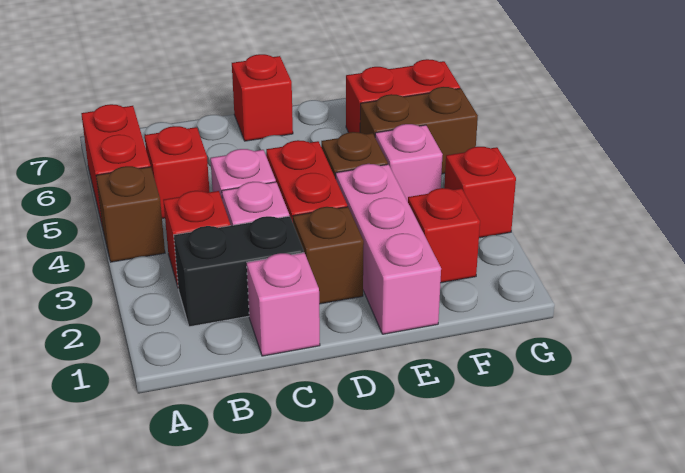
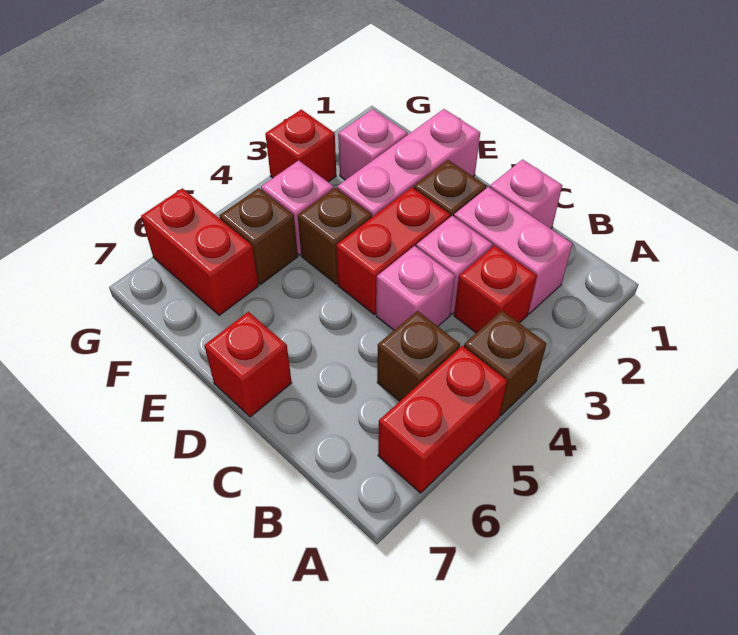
black 1x2 brick [174,216,304,327] -> pink 1x2 brick [454,187,572,314]
red 1x1 brick [145,126,210,218] -> brown 1x1 brick [377,311,460,401]
red 1x1 brick [408,188,480,283] -> pink 1x1 brick [338,109,408,180]
brown 1x2 brick [360,87,478,174] -> brown 1x1 brick [219,188,298,285]

